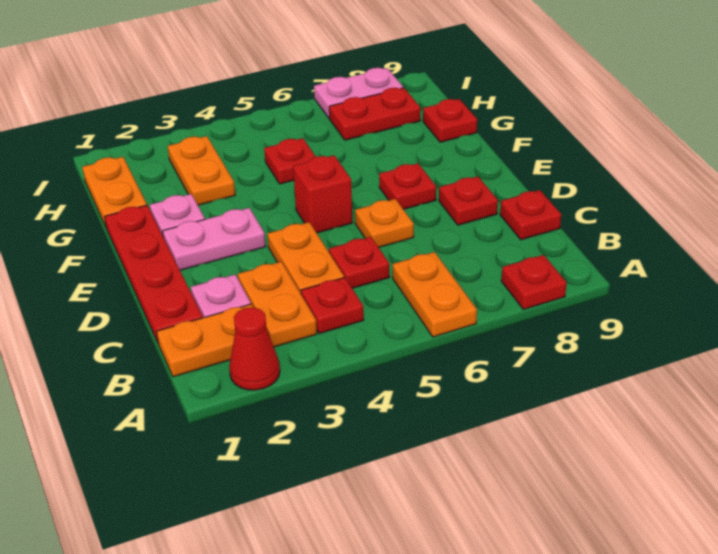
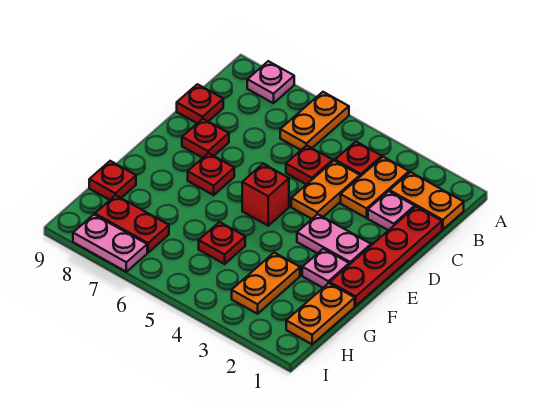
red 1x1 cone [229,307,280,390] -> none
red 1x1 plate [501,255,567,309] -> pink 1x1 plate [247,61,294,103]
orange 1x1 plate [355,199,414,247] -> none

